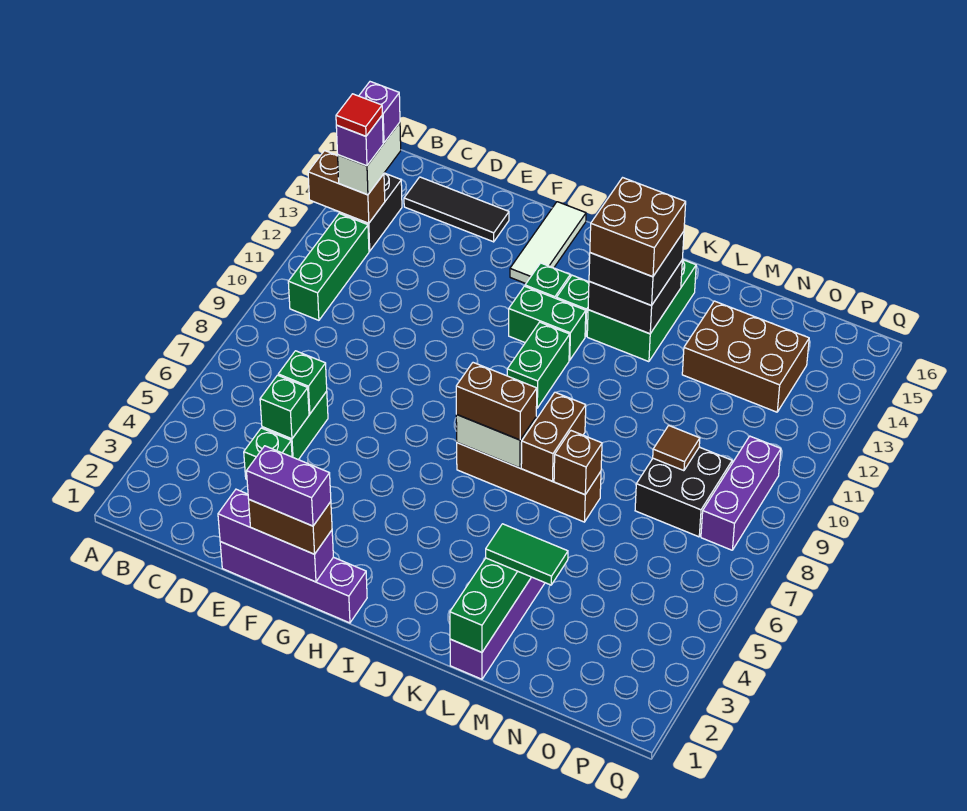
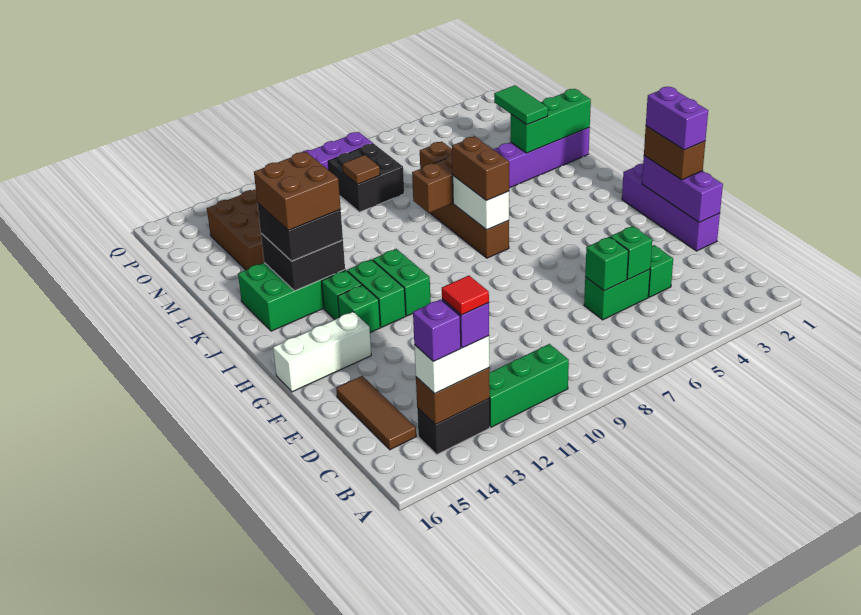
brown 1x2 brick [308,151,385,223] -> brown 1x2 brick turned to [416,368,490,425]
black 1x3 tile [404,177,509,242] -> brown 1x3 tile [336,376,416,450]
white 1x3 tile [510,202,586,283] -> white 1x3 brick [273,312,371,392]
green 1x2 brick [507,322,570,408] -> green 1x2 brick turned to [373,249,431,316]

